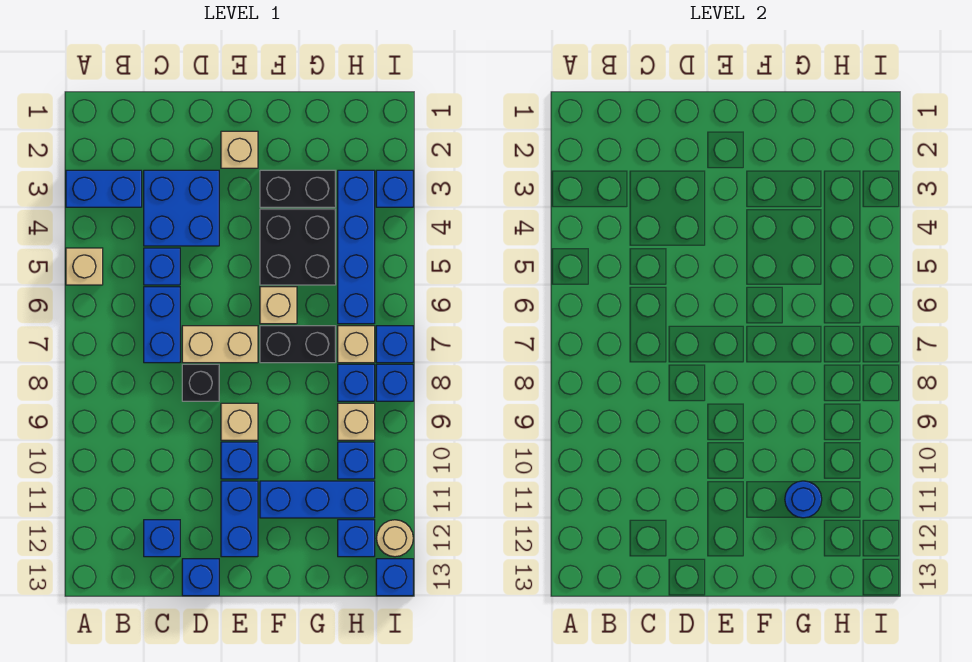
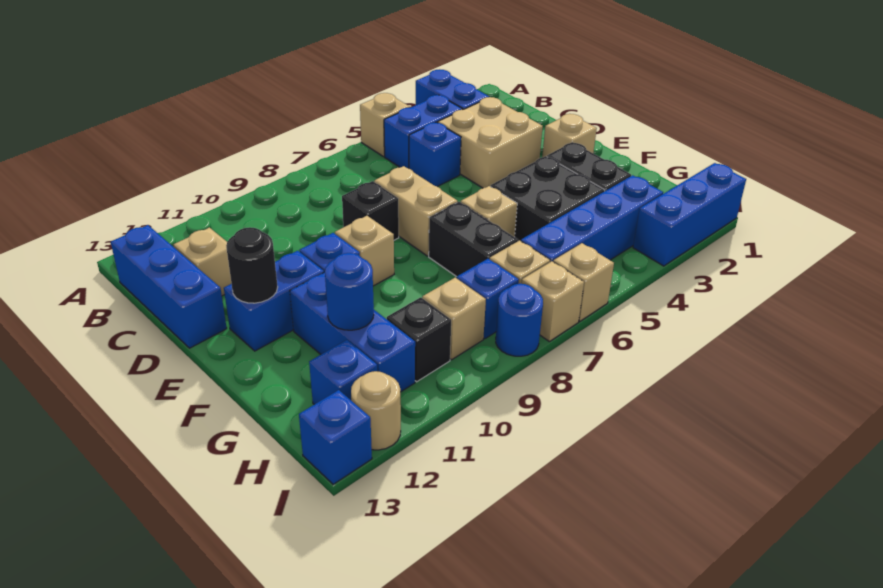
blue 2x2 brick [144,170,219,246] -> tan 2x2 brick [438,97,543,188]
blue 1x2 brick [144,287,180,363] -> blue 1x2 brick moved to [384,95,463,168]
blue 1x1 brick [144,520,180,557] -> tan 1x1 brick [174,228,231,296]
blue 1x1 brick [182,559,219,596] -> blue 1x3 brick [111,225,227,348]
none -> black 1x1 round brick [226,227,278,303]
blue 1x1 brick [338,442,375,479] -> black 1x1 brick [387,297,451,382]
blue 1x1 brick [376,170,413,207] -> blue 1x3 brick [633,163,746,266]
none -> tan 1x1 brick [553,243,614,321]
blue 1x1 brick [376,326,413,363] -> tan 1x1 brick [522,261,584,342]
blue 1x1 brick [376,364,413,401] -> blue 1x1 round brick [496,284,543,356]

